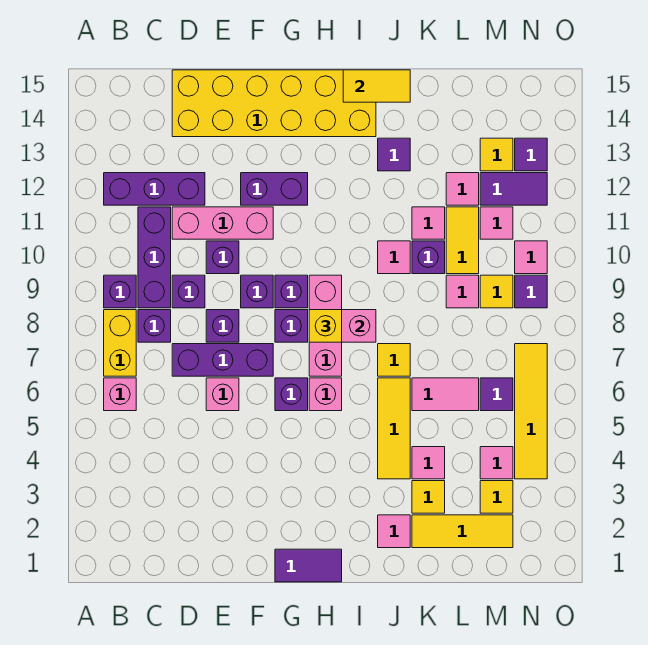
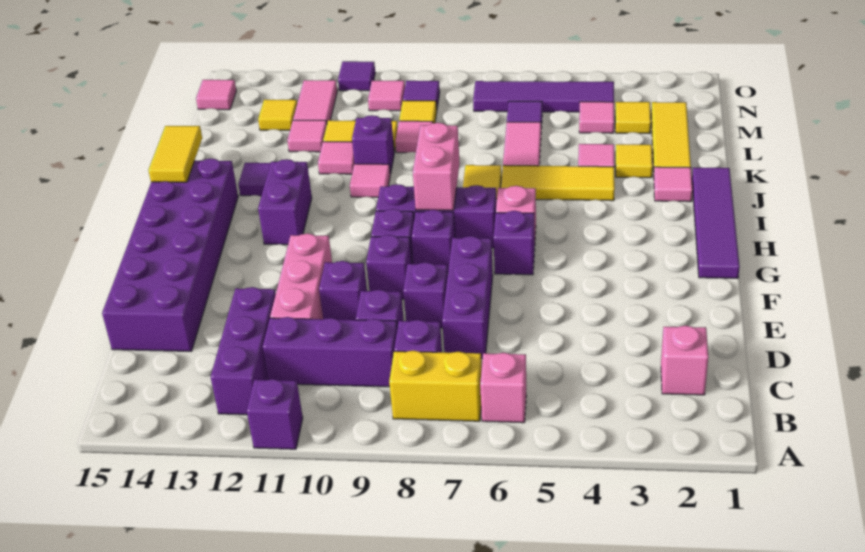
purple 1x1 brick [104,275,136,308] -> purple 1x1 brick moved to [247,379,303,449]
yellow 2x6 brick [172,70,376,137] -> purple 2x6 brick [102,159,238,351]
pink 1x1 brick [206,378,239,411] -> pink 1x1 brick moved to [661,326,708,395]
purple 1x2 brick [241,173,308,205] -> purple 1x2 brick moved to [258,159,312,245]
purple 1x2 tile [275,549,342,582] -> purple 1x4 tile [692,168,740,278]
pink 1x3 brick [309,275,342,376] -> purple 1x3 brick [376,184,497,248]
yellow 1x1 brick [309,310,342,342] -> none
pink 1x1 tile [480,207,513,239] -> pink 1x1 tile moved to [196,80,236,110]
purple 1x2 tile [480,173,547,205] -> pink 1x2 tile [293,80,337,123]
yellow 1x4 tile [515,344,547,479] -> purple 1x4 tile [473,81,614,112]
purple 1x1 tile [515,138,547,171] -> purple 1x1 tile moved to [338,61,375,91]

